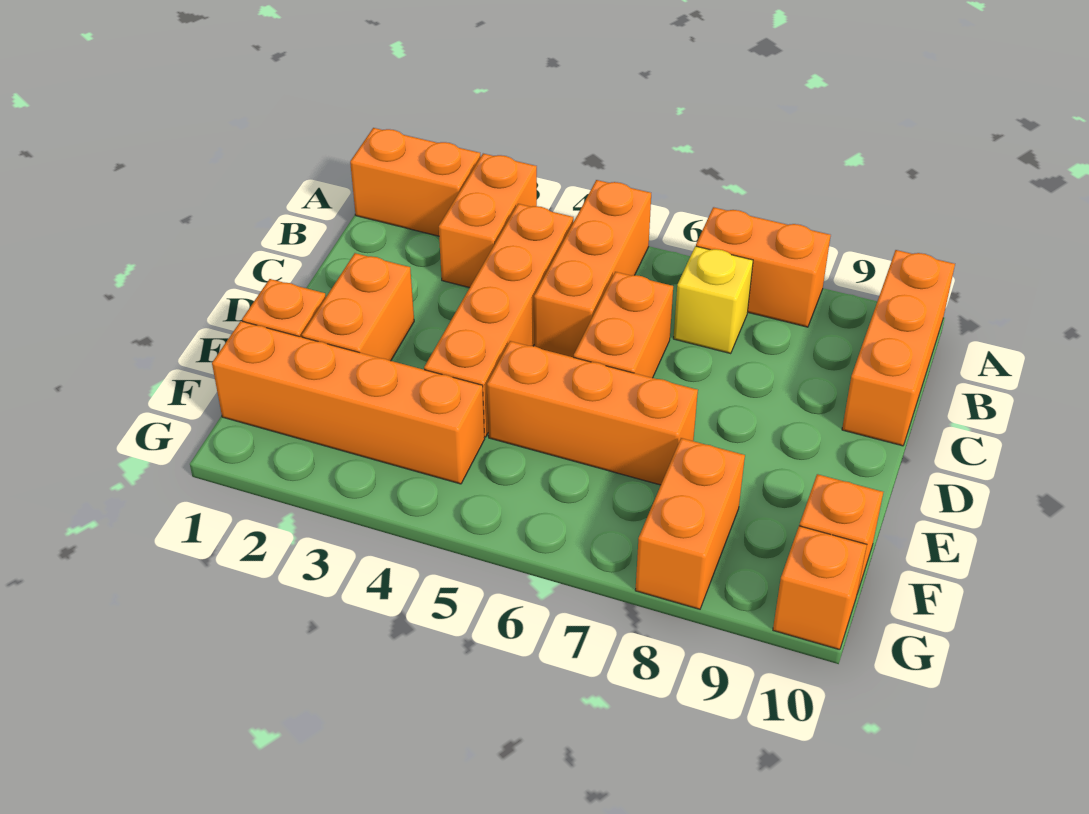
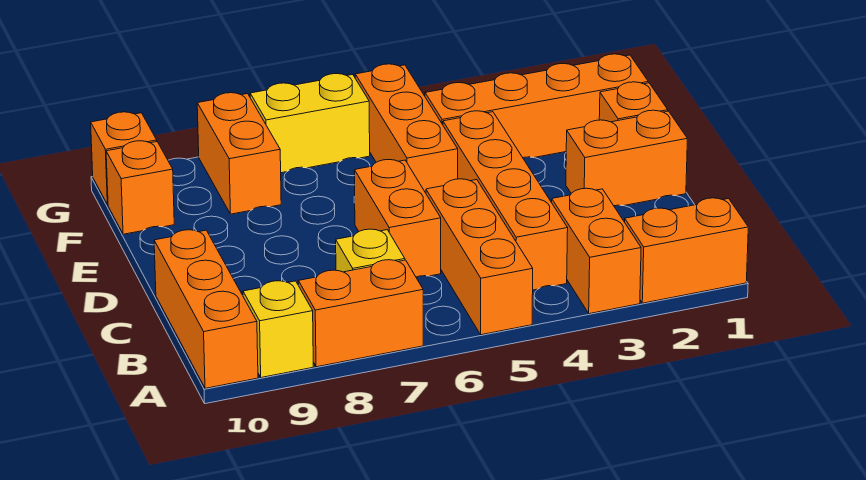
none -> yellow 1x1 brick [243,281,313,378]
orange 1x2 brick [302,253,414,361] -> orange 1x2 brick turned to [566,110,687,206]
orange 1x3 brick [487,341,698,485] -> orange 1x3 brick turned to [355,64,458,193]
none -> yellow 1x2 brick [250,74,370,173]

